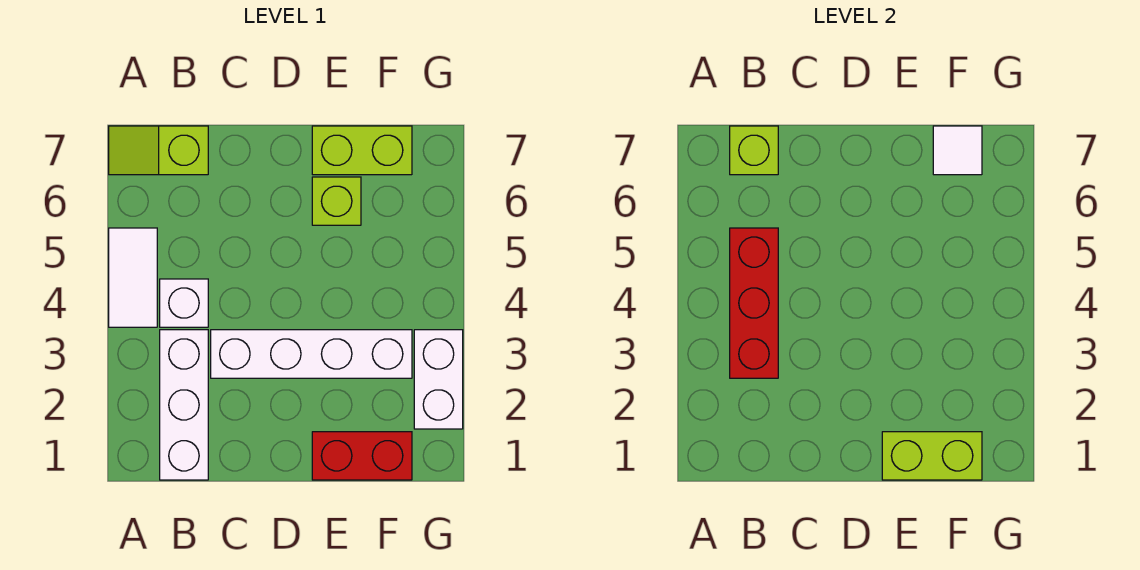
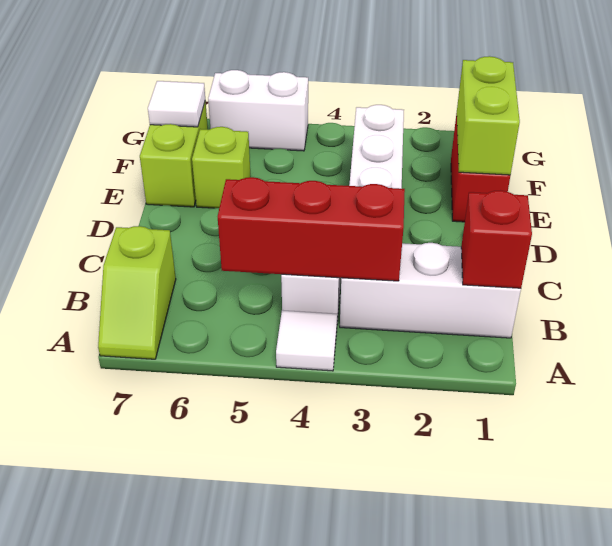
white 1x2 tile [109,228,157,327] -> white 1x1 tile [276,310,337,371]
none -> red 1x1 brick [461,191,532,288]
lime 1x1 brick [730,126,778,175] -> none
white 1x2 brick [414,330,463,429] -> white 1x2 brick moved to [208,70,308,151]

